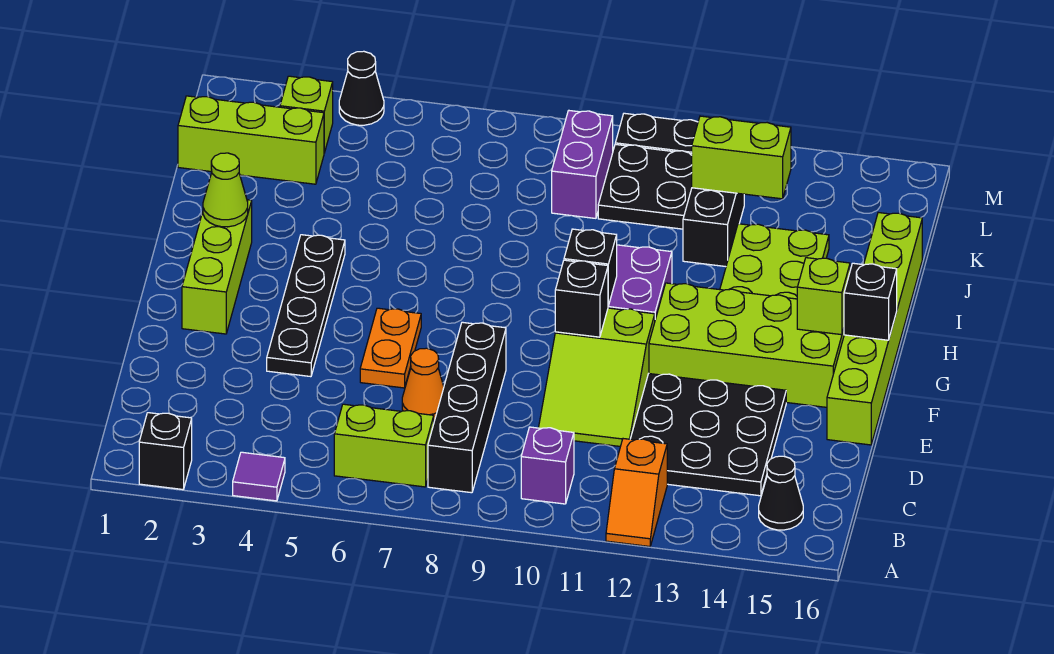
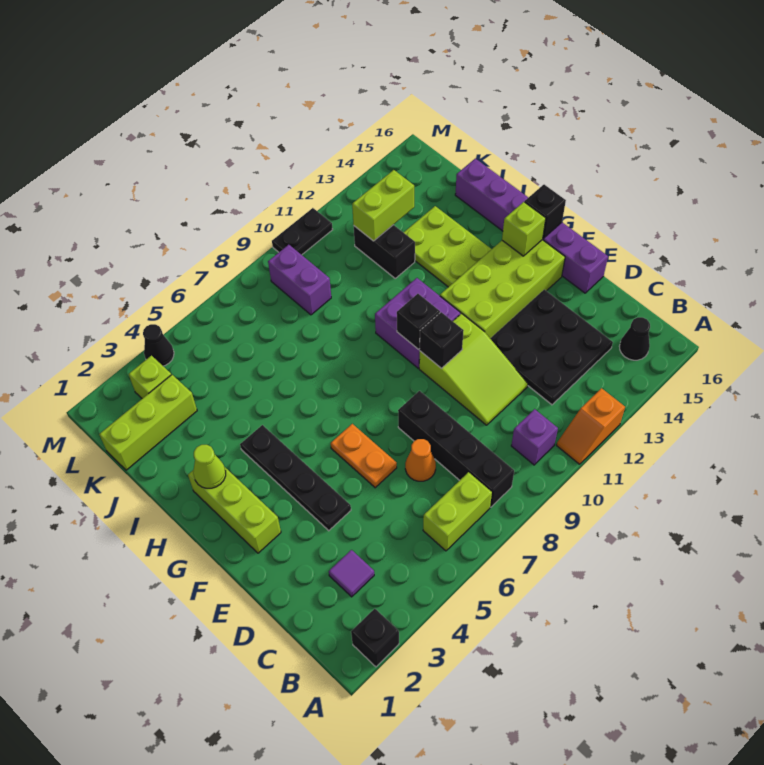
purple 1x1 tile [233,452,285,501] -> purple 1x1 tile moved to [329,550,374,597]
orange 1x2 slope [606,439,667,546] -> orange 1x2 slope turned to [557,388,625,464]
lime 1x6 brick [827,213,922,445] -> purple 1x6 brick [455,159,608,293]
black 2x2 plate [598,144,692,229] -> none

